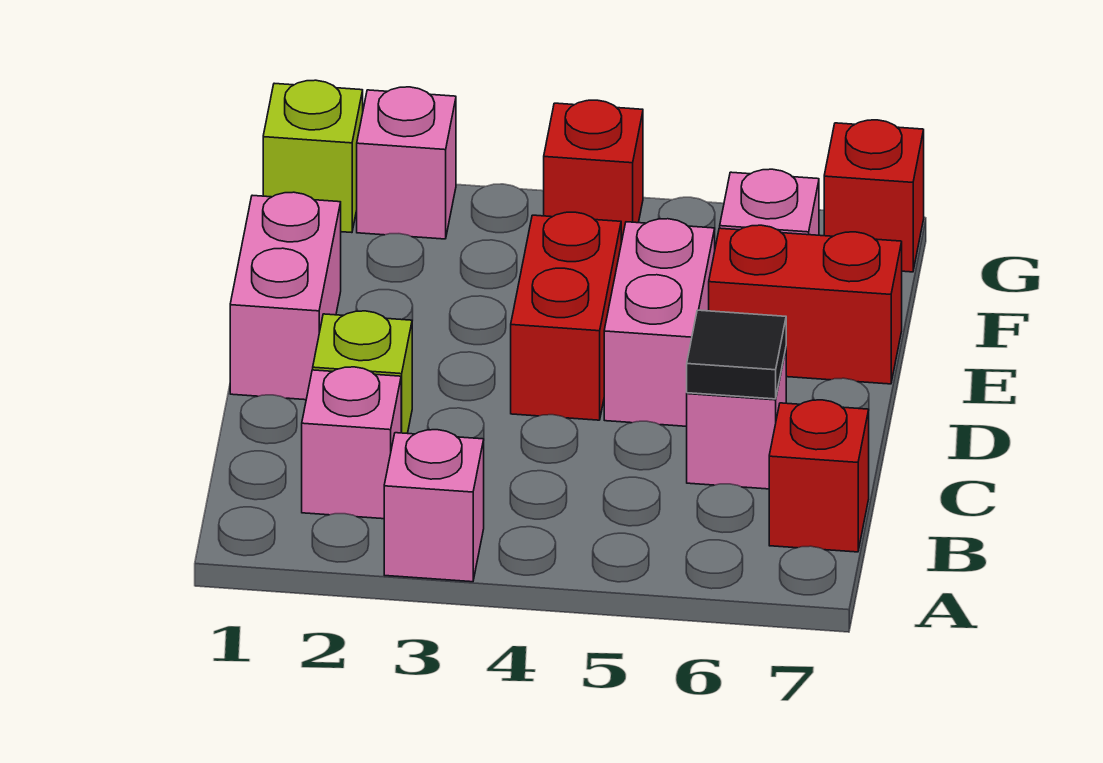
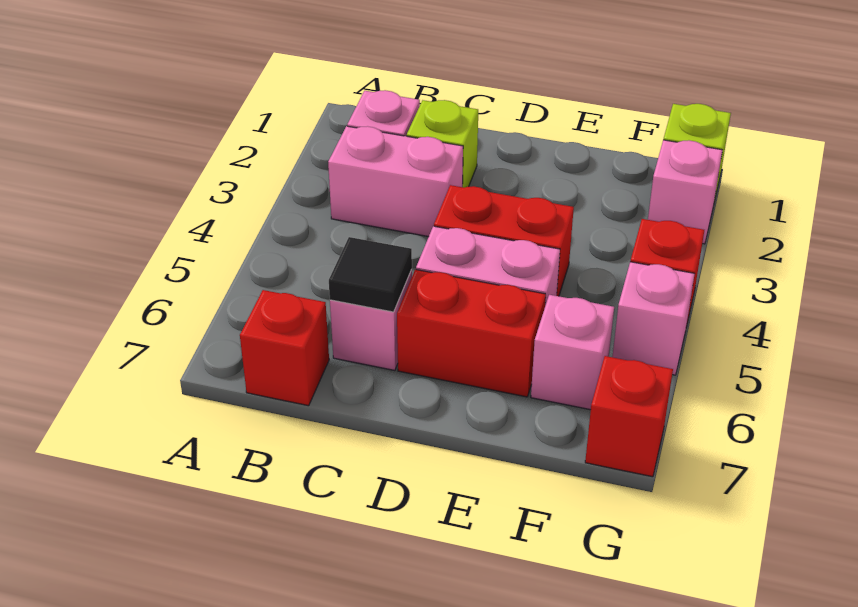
pink 1x1 brick [384,430,484,582] -> pink 1x1 brick moved to [612,262,695,375]
pink 1x2 brick [230,192,341,400] -> pink 1x2 brick moved to [328,126,463,237]
red 1x2 brick [709,225,902,384] -> red 1x2 brick turned to [397,270,546,397]

